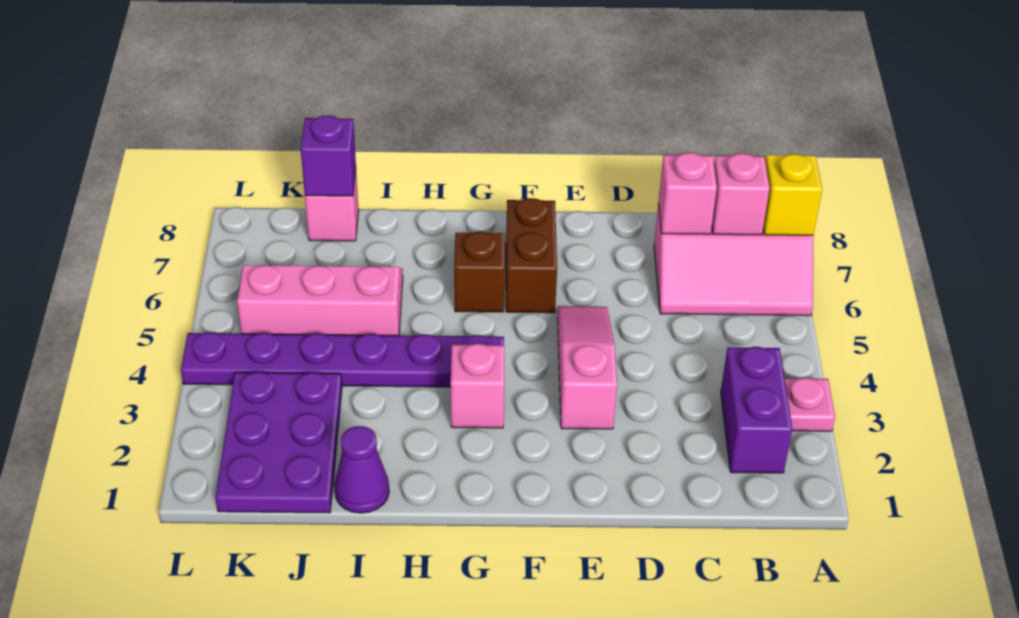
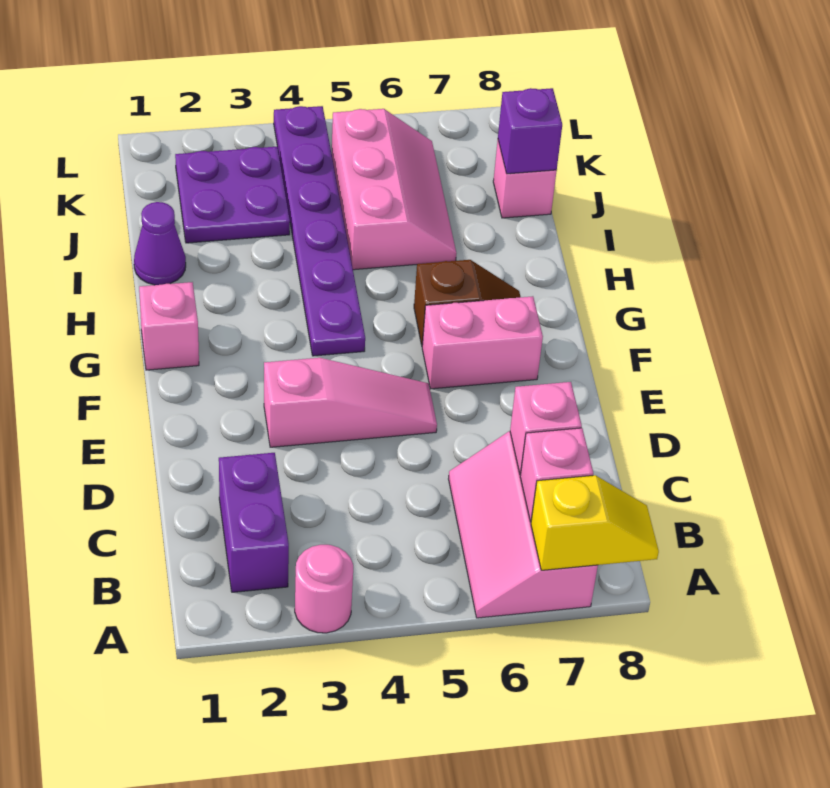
pink 1x1 plate [785,378,835,431] -> pink 1x1 round brick [295,545,353,633]
purple 1x2 brick [721,347,792,473] -> purple 1x2 brick turned to [219,453,289,592]
brown 1x2 brick [506,198,557,313] -> pink 1x2 brick [422,296,543,389]
pink 1x1 brick [451,344,504,428] -> pink 1x1 brick moved to [139,282,199,370]
purple 2x3 plate [215,372,342,513] -> purple 2x2 plate [175,147,290,243]

